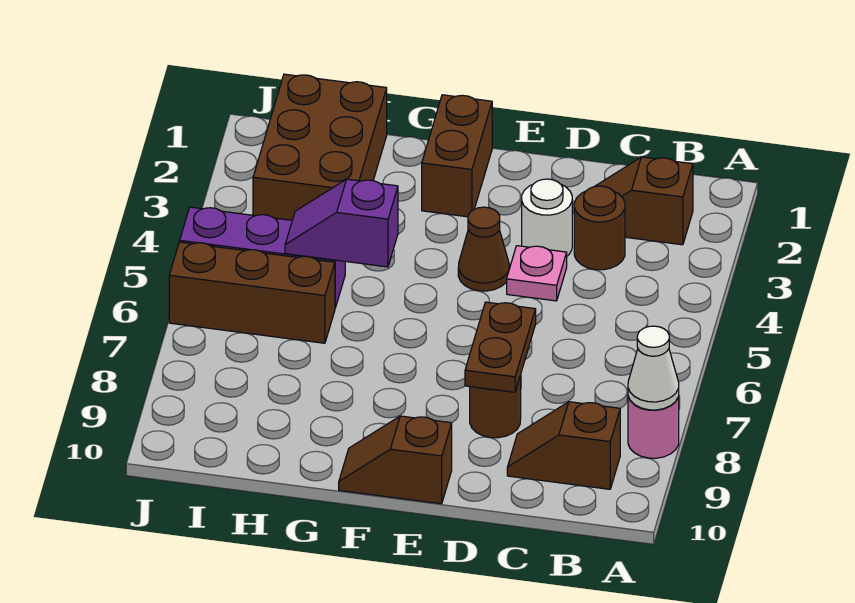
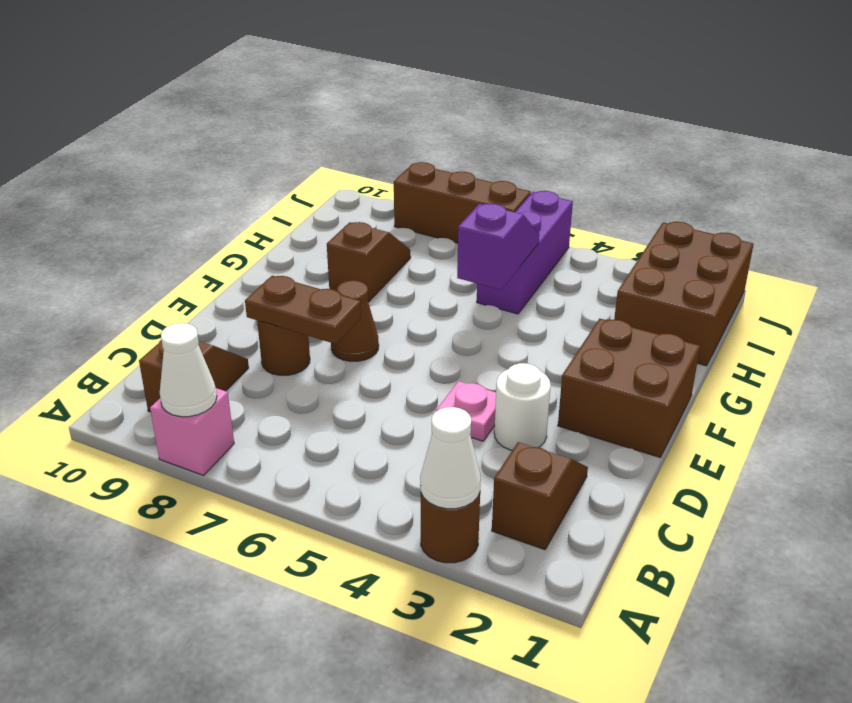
none -> white 1x1 cone [420,407,481,509]
pink 1x1 round brick [628,397,679,458] -> pink 1x1 brick [150,388,234,475]
brown 1x1 round brick [574,186,625,270] -> brown 1x1 round brick moved to [420,486,480,563]
brown 1x1 cone [458,207,509,291] -> brown 1x1 cone moved to [331,280,379,361]
brown 1x2 slope [339,416,452,504] -> brown 1x2 slope moved to [327,222,411,302]
brown 1x2 brick [422,95,492,217] -> brown 2x2 brick [558,319,700,457]
brown 2x3 brick [253,74,387,220] -> brown 2x3 brick turned to [614,222,753,366]
brown 1x3 brick [169,242,335,343] -> brown 1x3 brick turned to [394,162,531,243]

